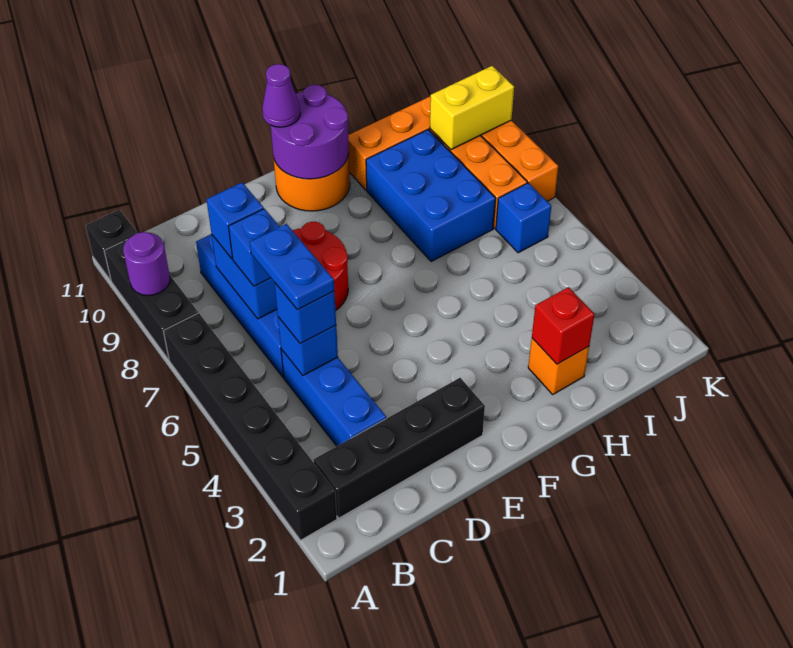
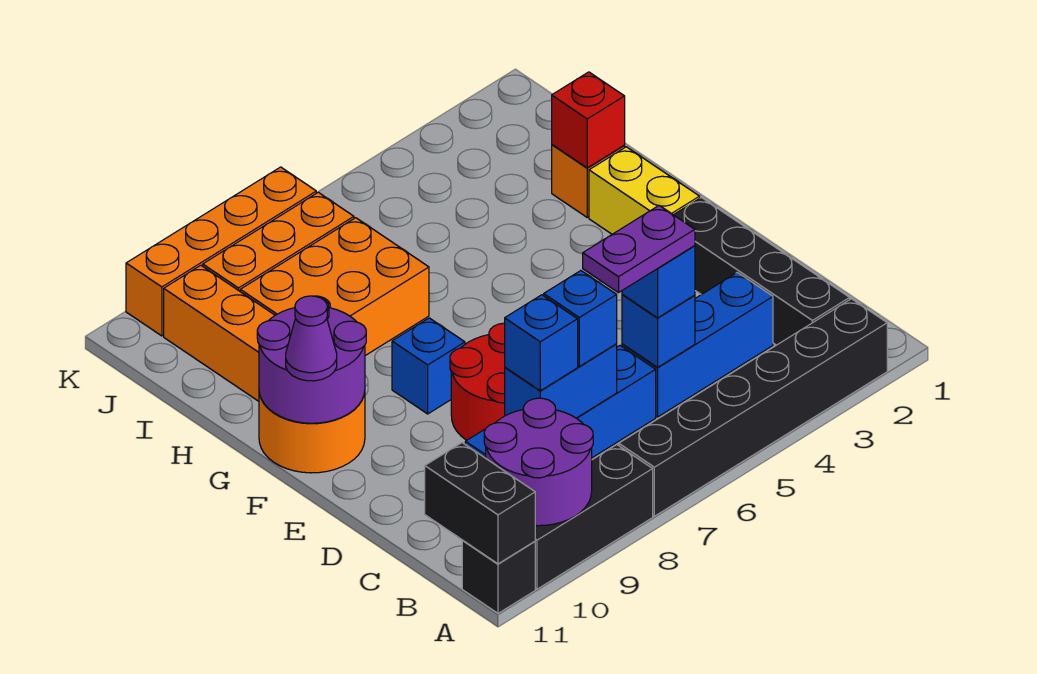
purple 1x1 round brick [123,232,170,296] -> purple 2x2 round brick [484,398,593,526]
none -> black 1x2 brick [425,443,535,564]
blue 1x2 plate [250,224,334,310] -> purple 1x2 plate [583,206,695,293]
blue 2x3 brick [366,130,496,262] -> orange 2x3 brick [240,218,429,356]
blue 1x1 brick [496,183,551,253] -> blue 1x1 brick moved to [392,318,465,414]
yellow 1x2 brick [430,66,514,150] -> yellow 1x2 brick moved to [589,147,700,234]

